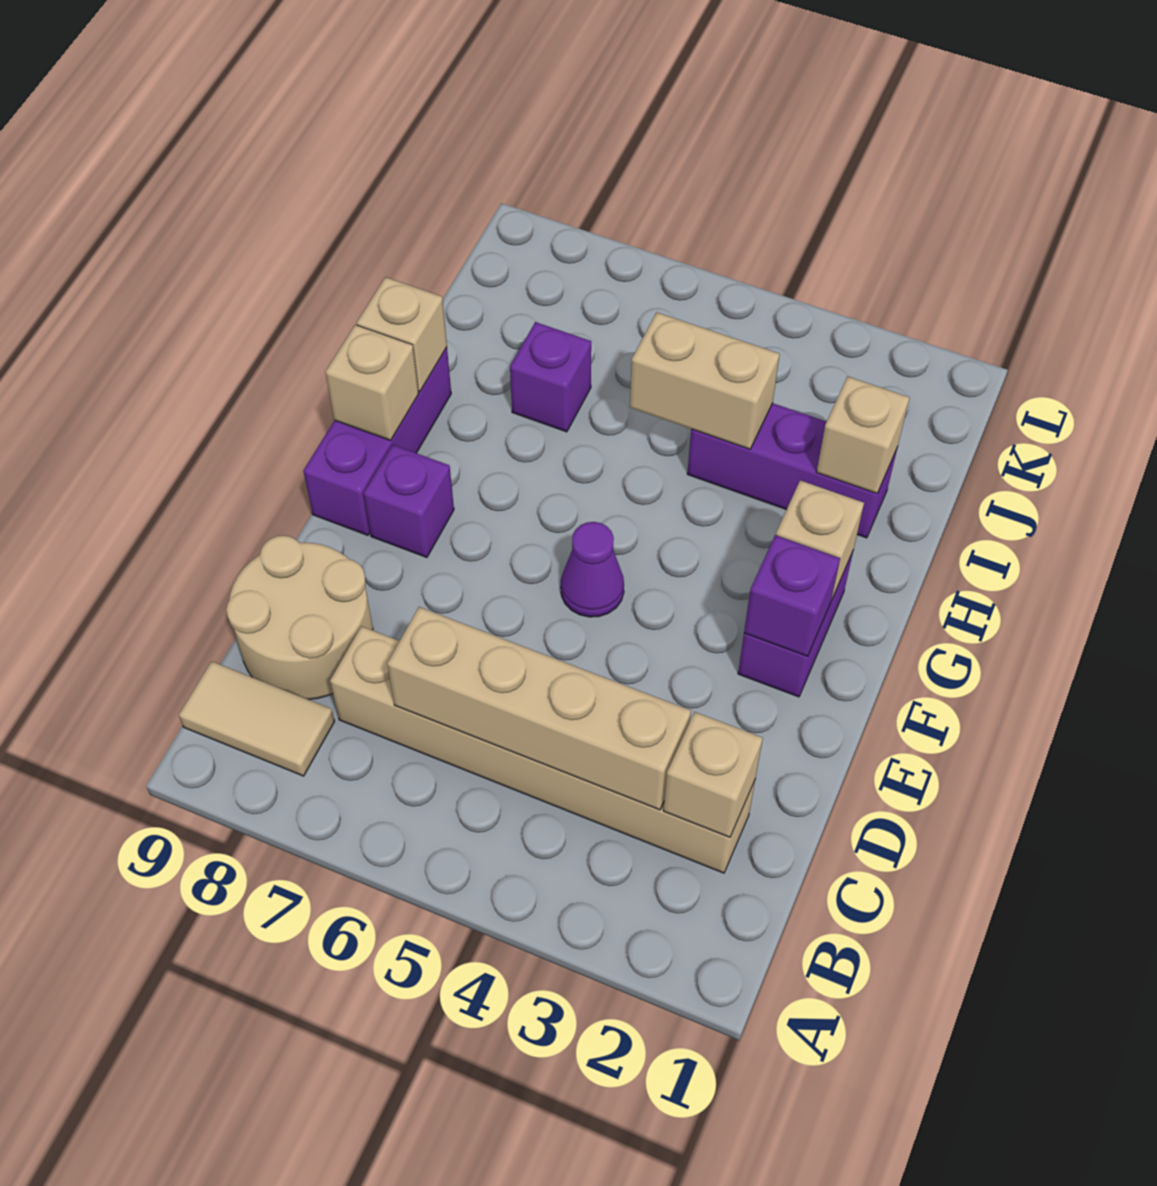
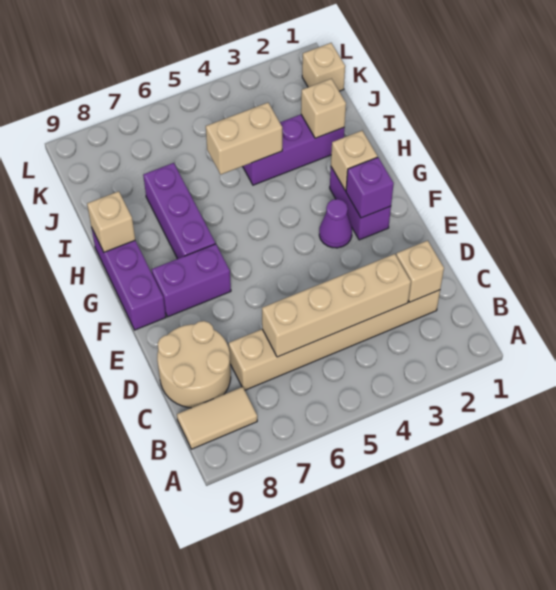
purple 1x1 cone [561,522,624,617] -> purple 1x1 cone moved to [319,199,352,248]
purple 1x1 brick [364,445,454,557] -> purple 1x2 brick [152,244,231,317]
tan 1x1 brick [325,325,419,440] -> tan 1x1 brick moved to [302,43,345,91]
purple 1x1 brick [510,322,591,432] -> purple 1x3 brick [143,163,215,259]

